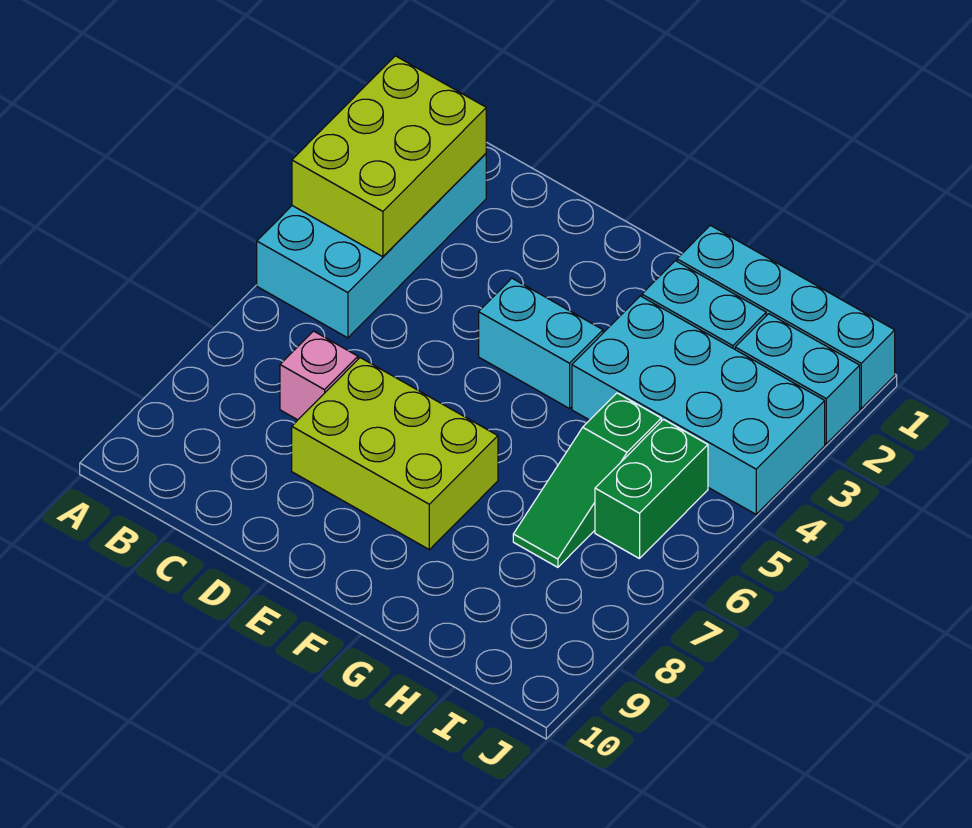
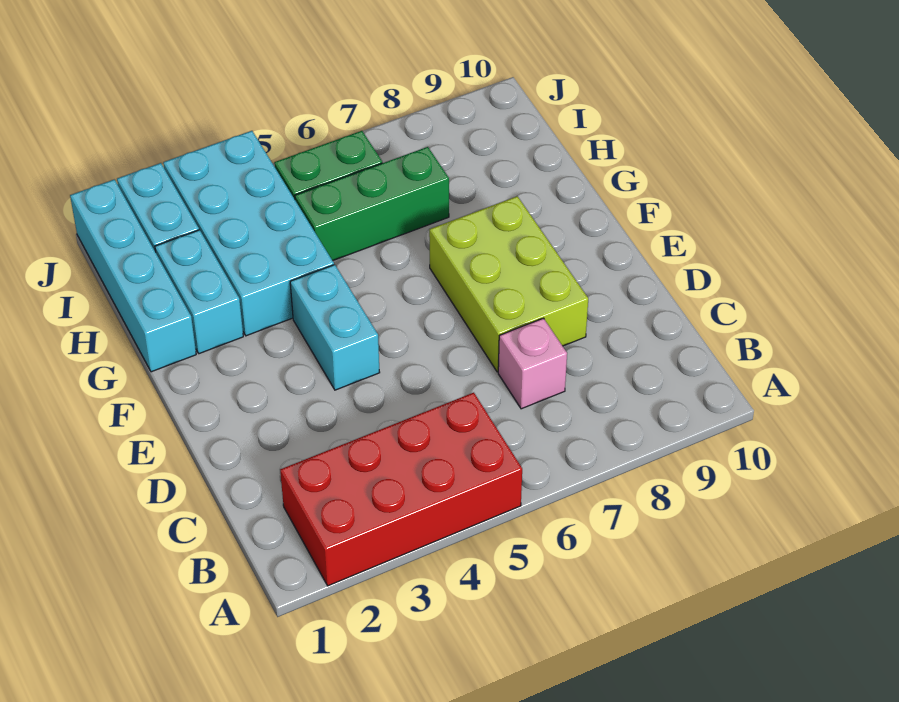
cyan 2x4 brick [257,154,486,338] -> red 2x4 brick [280,393,522,586]
lime 2x3 brick [292,56,486,257] -> none
green 1x3 slope [513,393,661,567] -> green 1x3 brick [295,147,449,261]

